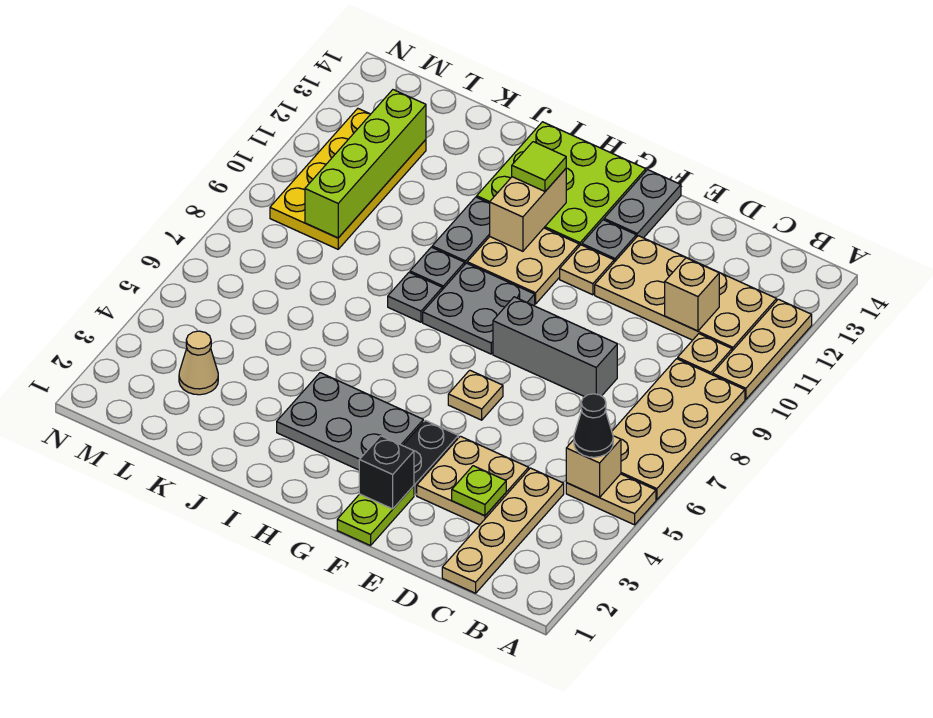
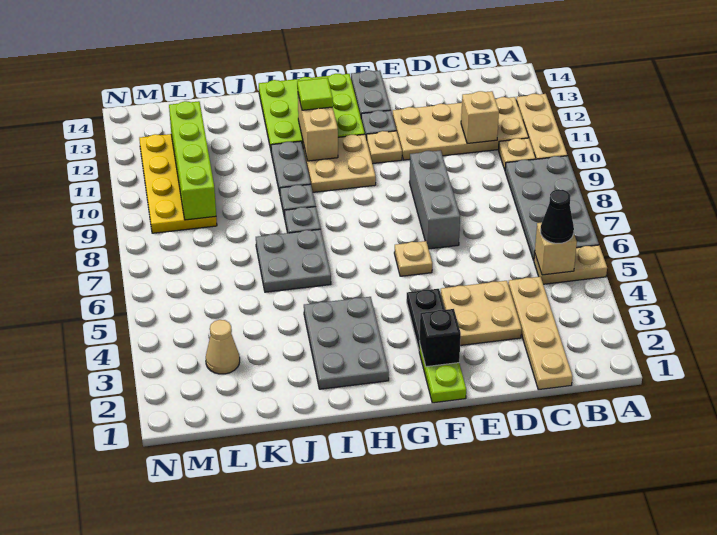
tan 2x4 plate [612,359,745,500] -> grey 2x4 plate [505,156,599,260]
lime 1x1 plate [452,466,506,516] -> none
grey 1x3 brick [493,297,617,397] -> grey 1x3 brick turned to [409,150,460,249]
grey 2x3 plate [277,373,423,470] -> grey 2x3 plate turned to [304,297,389,389]
grey 2x2 plate [423,263,535,354] -> grey 2x2 plate moved to [256,229,331,292]

